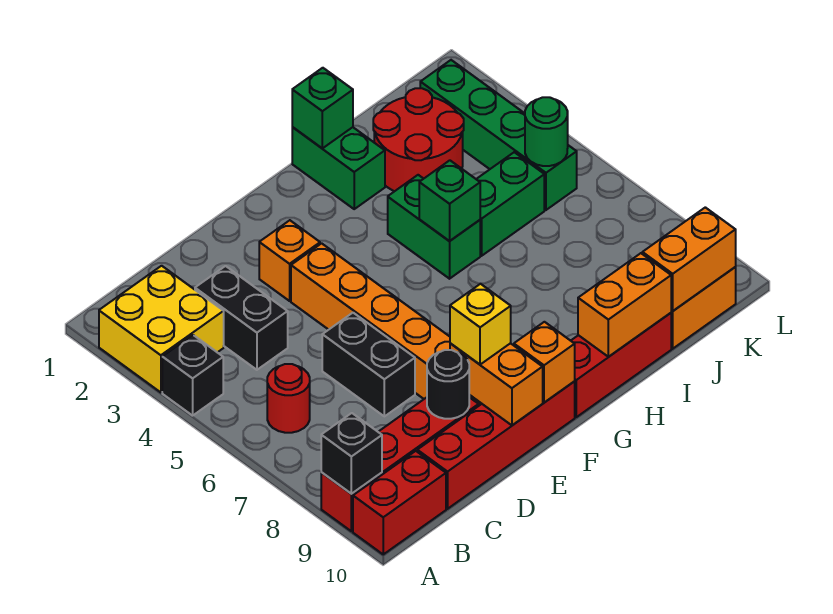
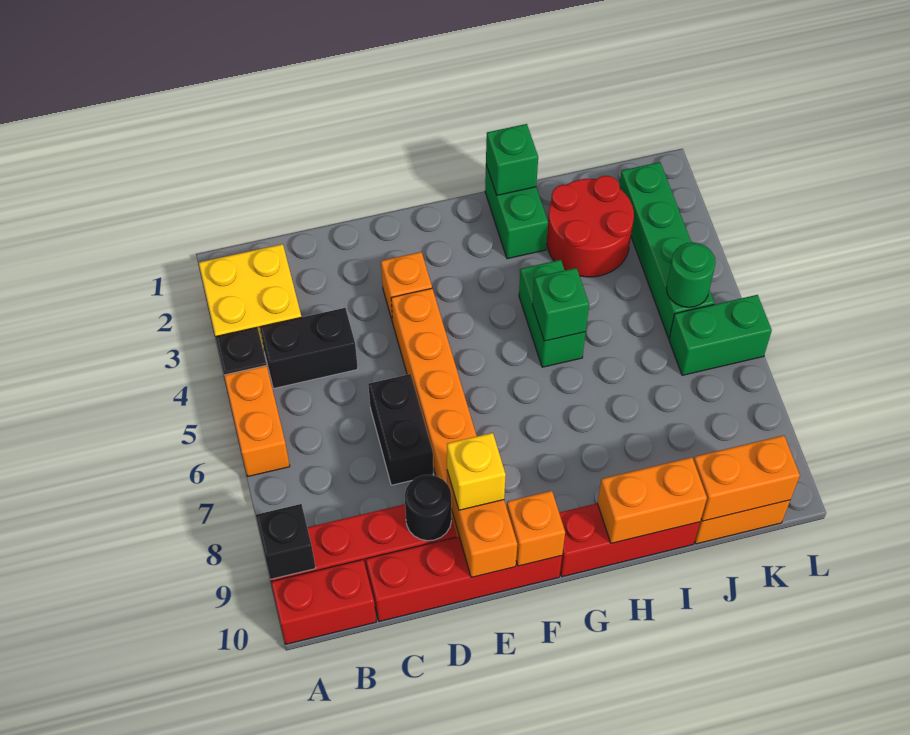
none -> orange 1x2 brick [224,365,290,476]
red 1x1 round brick [267,364,310,433] -> none
black 1x2 brick [195,266,288,370] -> black 1x2 brick turned to [260,308,358,389]
green 1x2 brick [476,152,544,256] -> green 1x2 brick moved to [669,295,772,375]

